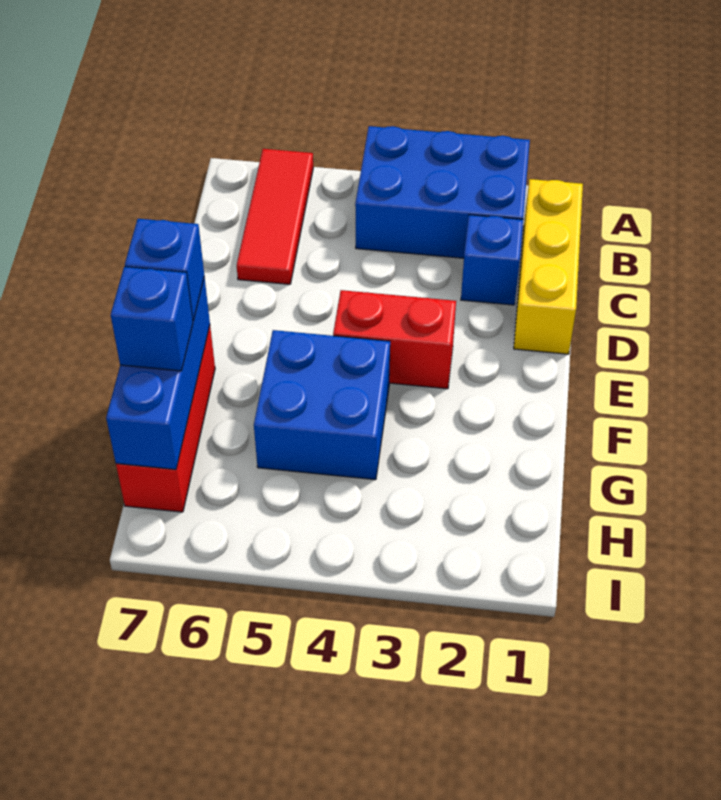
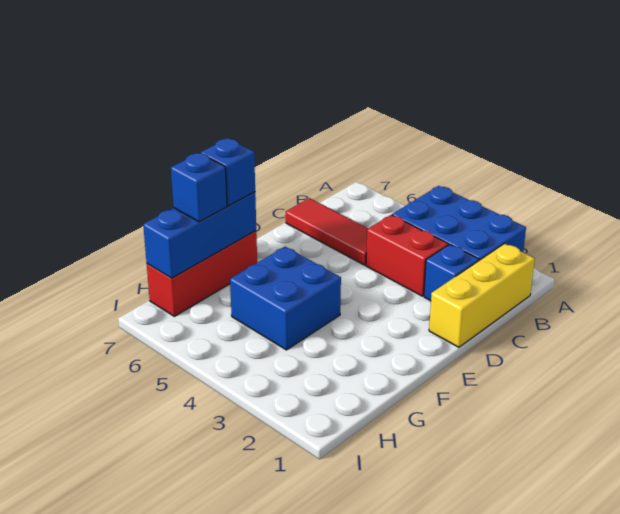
red 1x3 tile [237,149,313,284] -> red 1x3 tile turned to [286,198,368,265]
red 1x2 brick [333,290,456,389] -> red 1x2 brick moved to [366,215,448,296]

